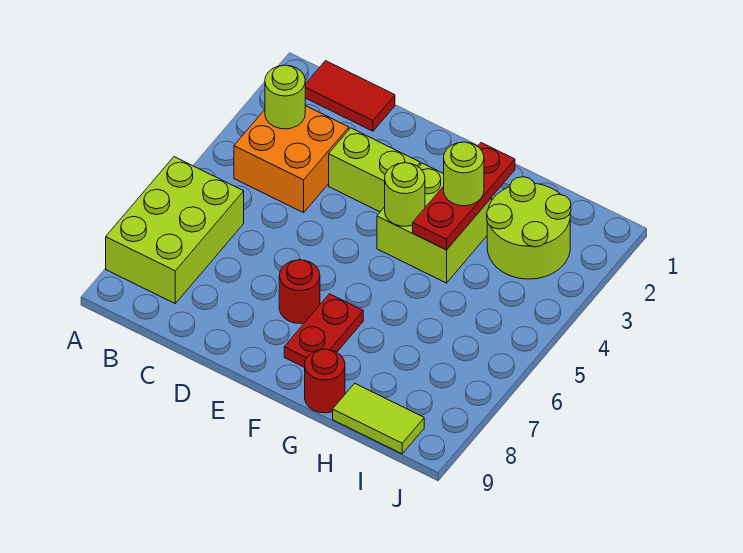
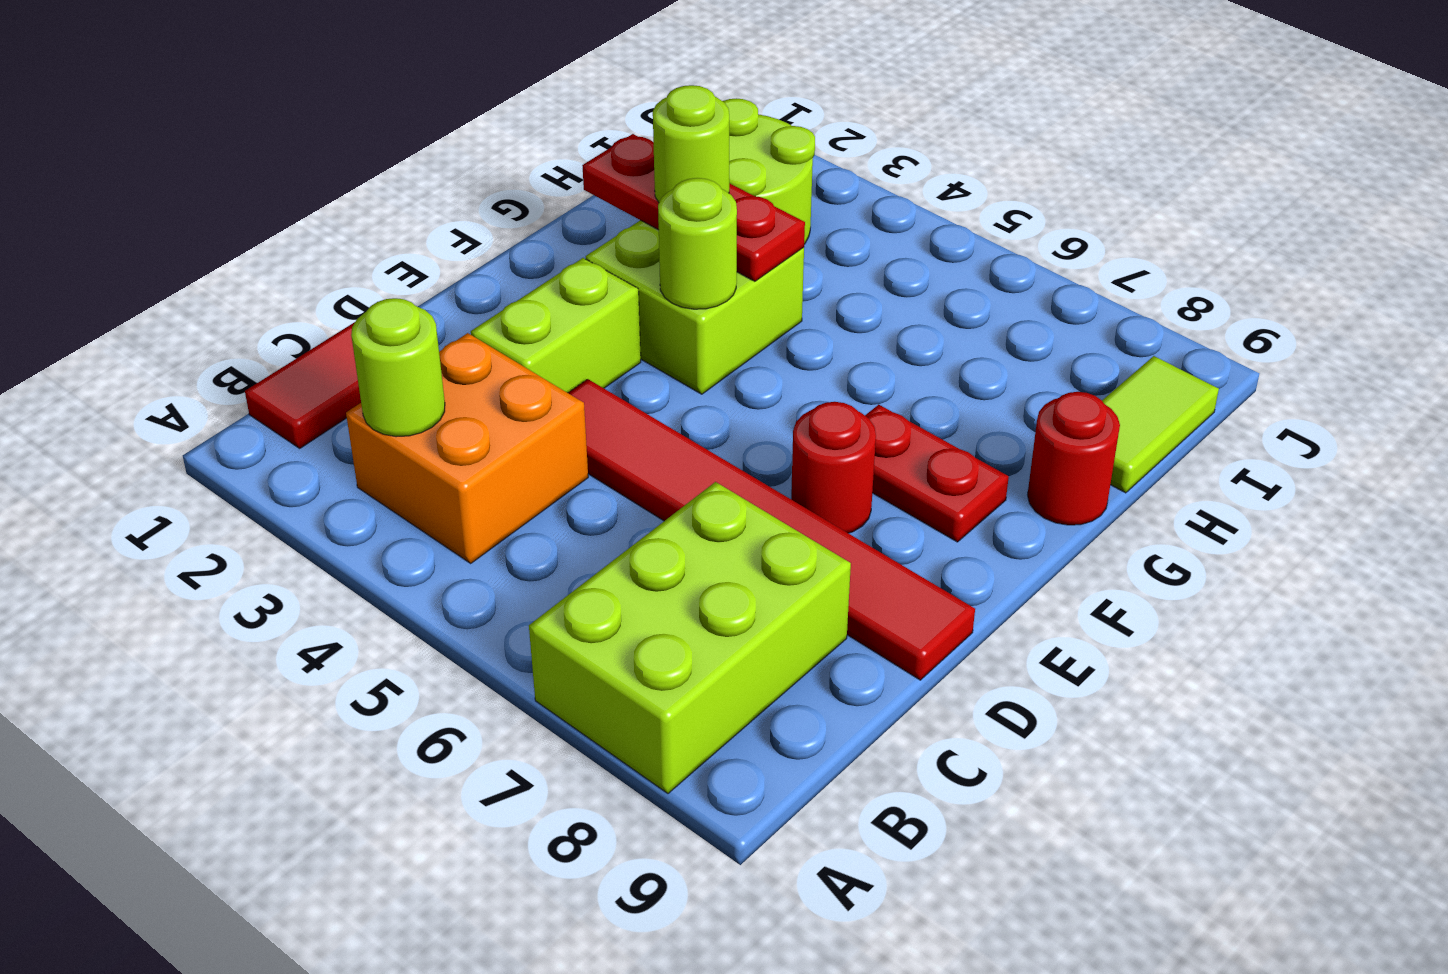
lime 2x3 brick [106,157,244,303] -> lime 2x3 brick turned to [529,482,851,793]
none -> red 1x6 tile [568,379,975,680]

